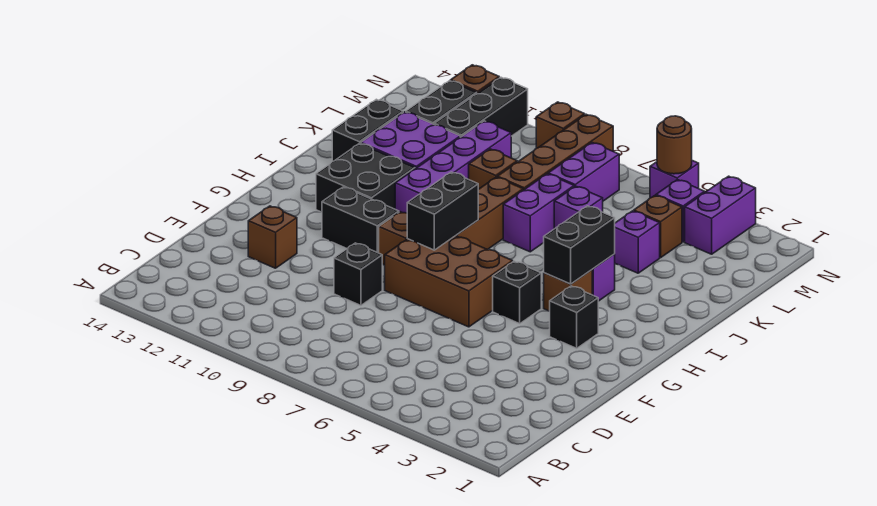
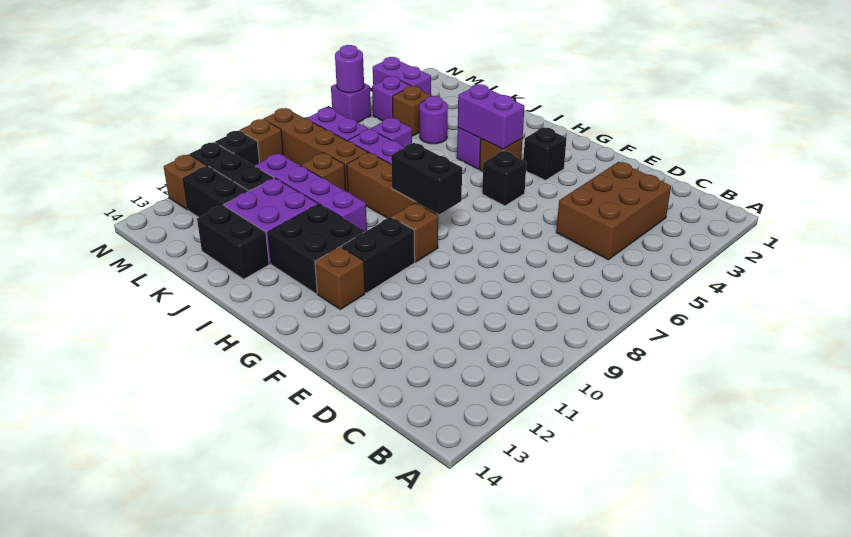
black 1x1 brick [334,243,382,305] -> black 1x1 brick moved to [215,130,260,166]
brown 1x1 brick [248,206,297,268] -> brown 1x1 brick moved to [315,247,365,309]
brown 2x3 brick [385,236,513,327] -> brown 2x3 brick moved to [556,162,671,260]
black 1x2 brick [544,206,615,284] -> purple 1x2 brick [458,84,525,149]
purple 1x1 brick [615,211,660,273] -> purple 1x1 round brick [420,96,448,144]
brown 1x1 round brick [657,116,692,174] -> purple 1x1 round brick [335,45,364,93]

